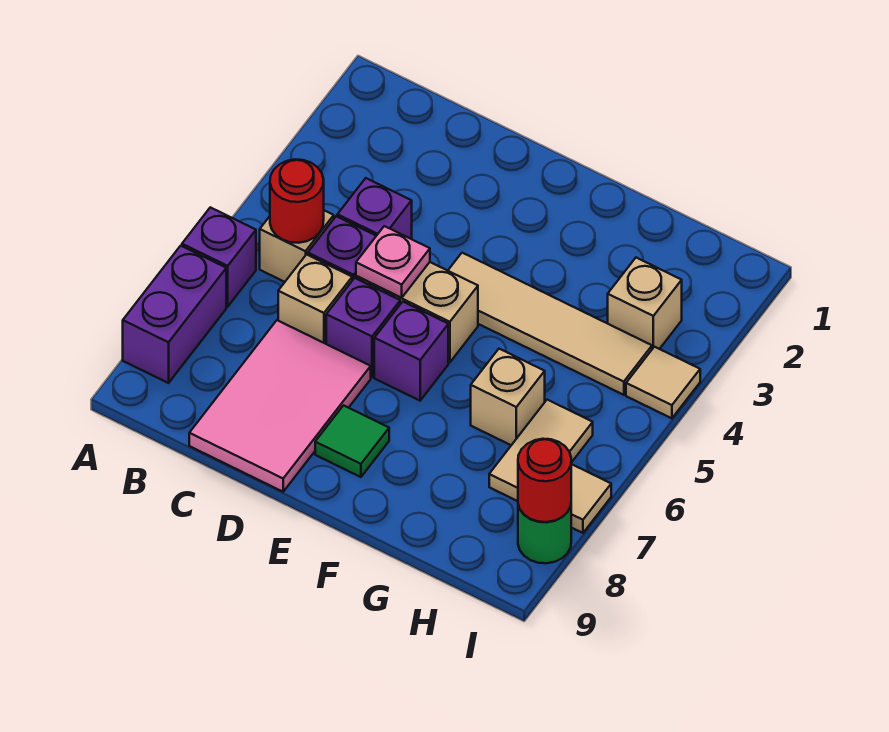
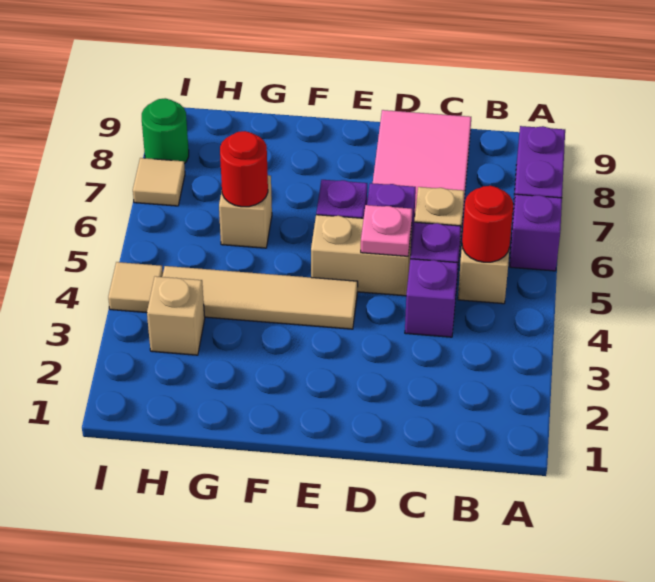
green 1x1 tile [315,405,389,477] -> none
tan 1x2 tile [489,400,593,501] -> none
red 1x1 round brick [518,439,571,522] -> red 1x1 round brick moved to [220,131,268,207]

